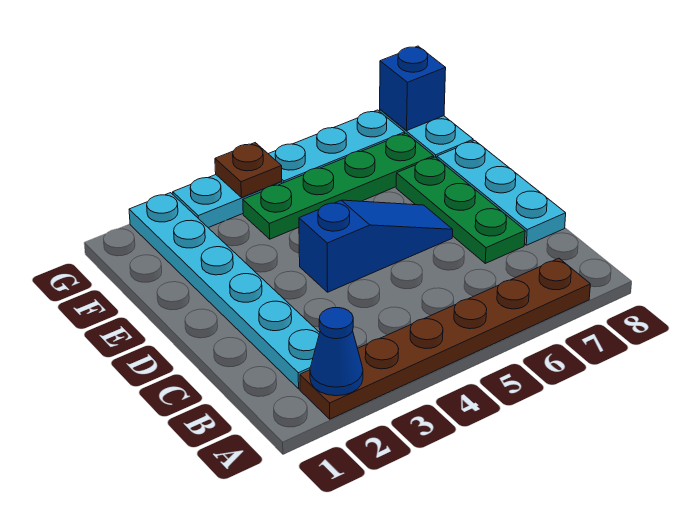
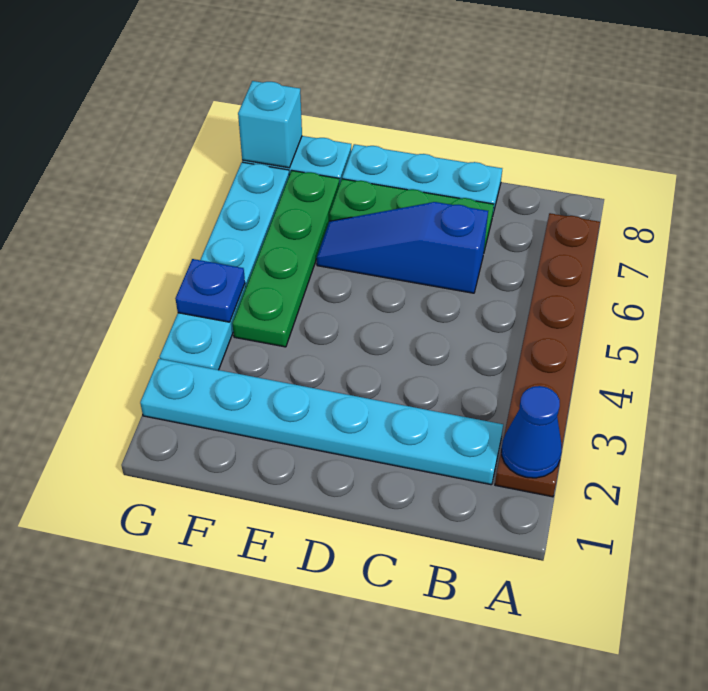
blue 1x3 slope [299,200,453,292] -> blue 1x3 slope turned to [317,202,488,293]
brown 1x1 plate [215,143,282,198] -> blue 1x1 plate [175,259,245,322]
blue 1x1 brick [380,46,446,130] -> cyan 1x1 brick [238,81,302,168]

